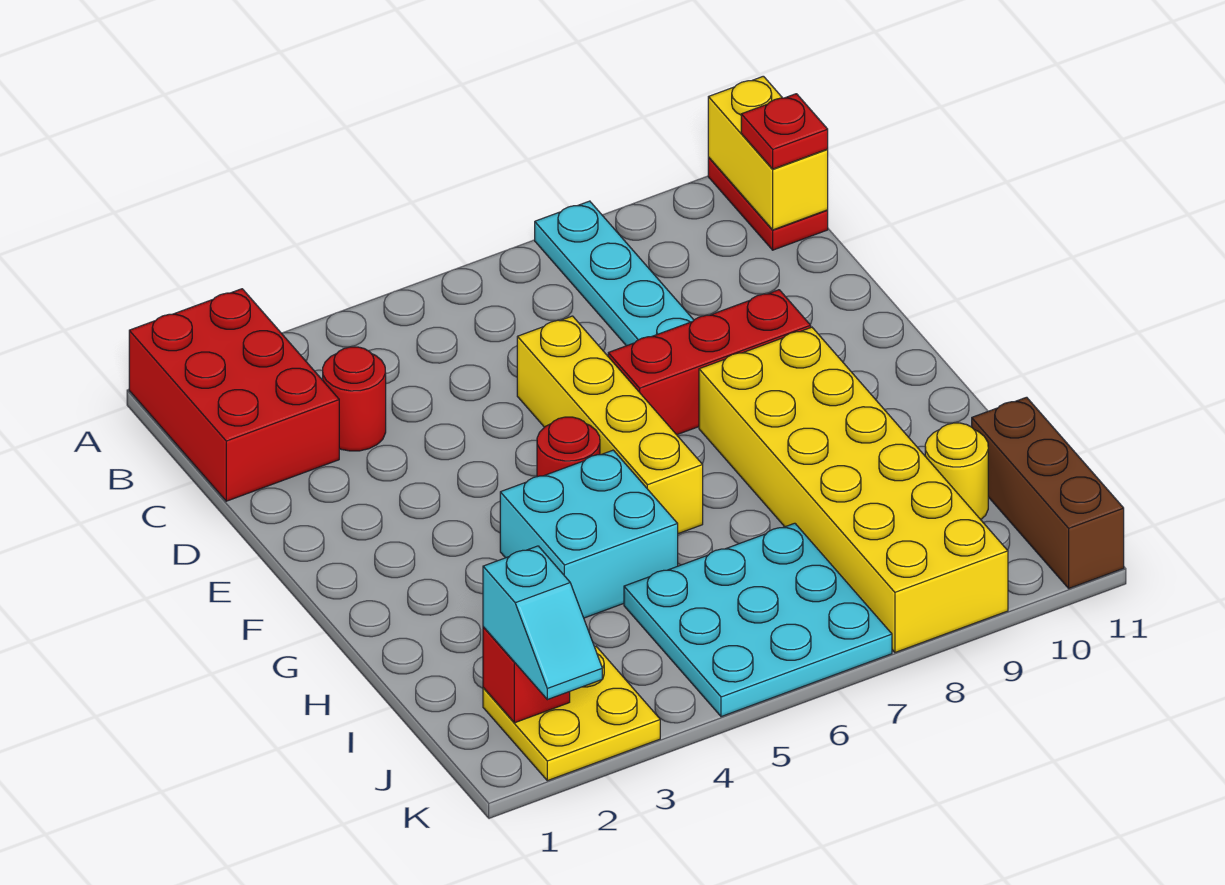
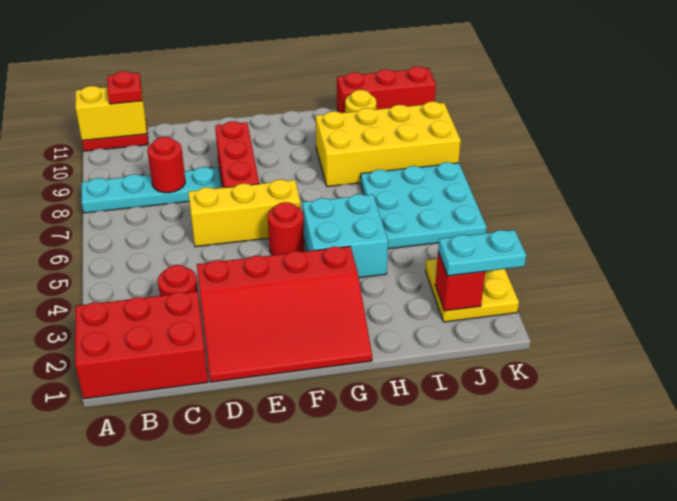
none -> red 1x1 round brick [147,137,185,193]
none -> red 3x4 slope [197,246,372,382]
yellow 1x4 brick [517,316,703,534] -> yellow 1x3 brick [188,180,301,247]
yellow 2x6 brick [699,327,1008,652] -> yellow 2x4 brick [316,102,461,187]
brown 1x3 brick [972,397,1124,588] -> red 1x3 brick [337,66,436,113]
cyan 1x2 slope [483,546,602,700] -> cyan 1x2 plate [438,230,526,276]

